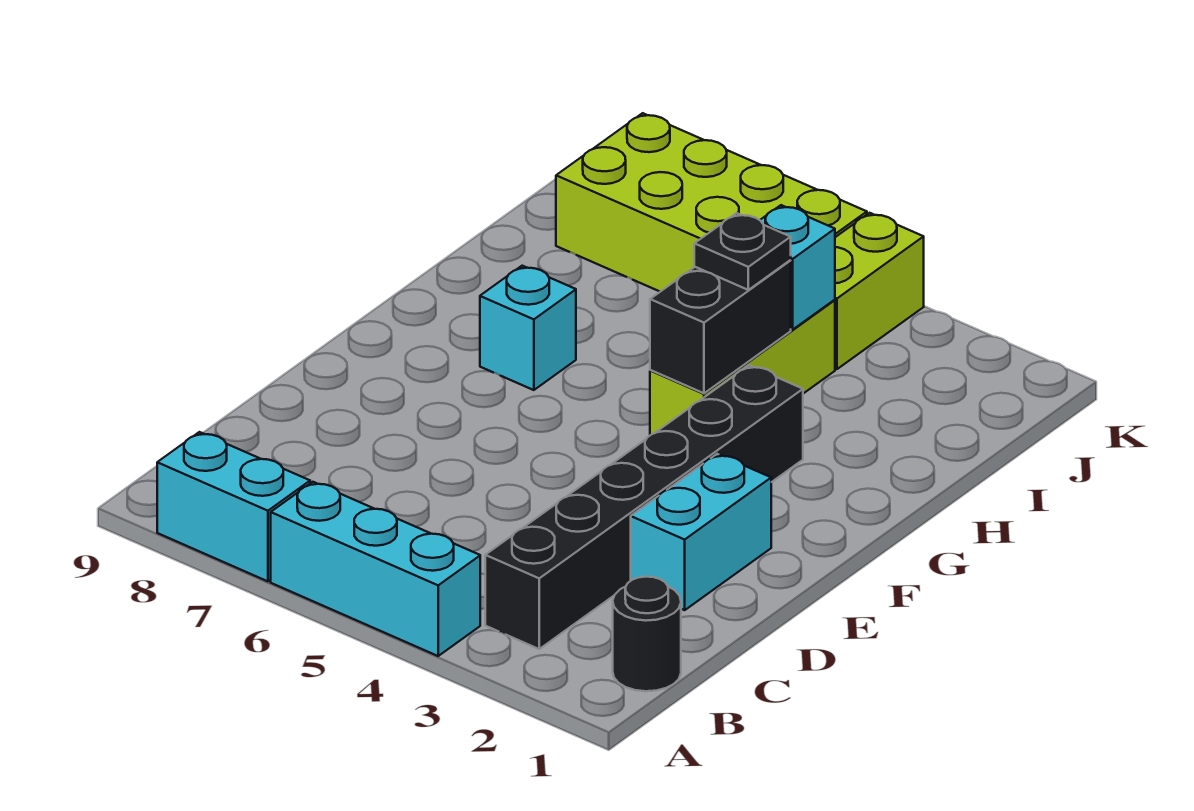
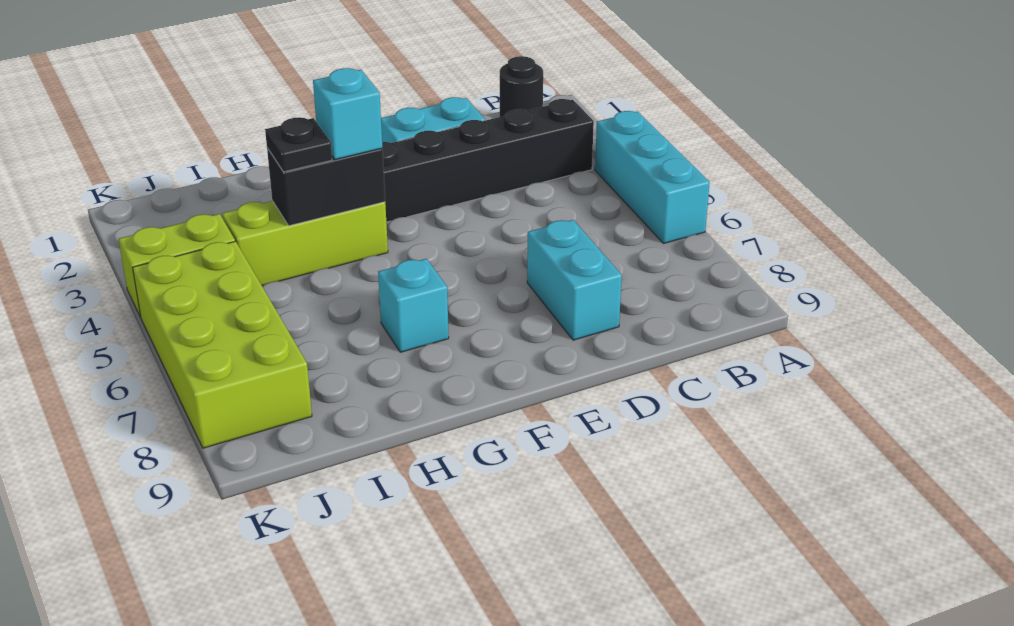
cyan 1x2 brick [157,432,310,581] -> cyan 1x2 brick moved to [527,220,622,340]
cyan 1x1 brick [760,205,835,329] -> cyan 1x1 brick moved to [313,68,382,159]

